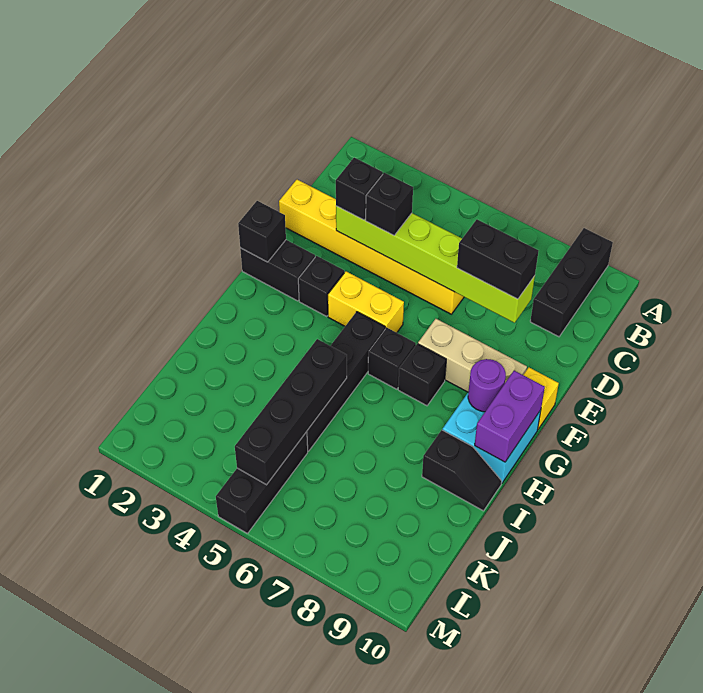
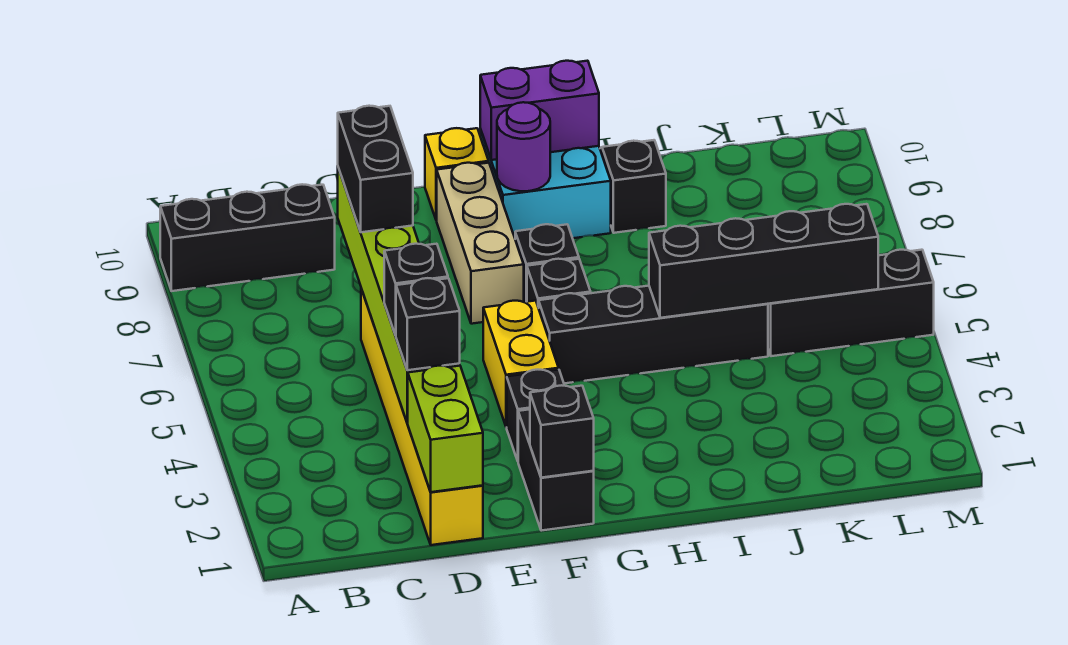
none -> lime 1x2 brick [408,366,483,492]

